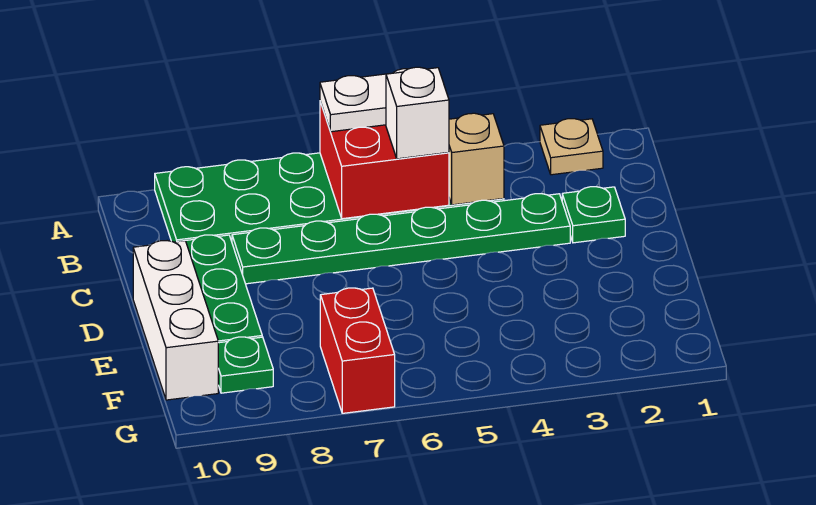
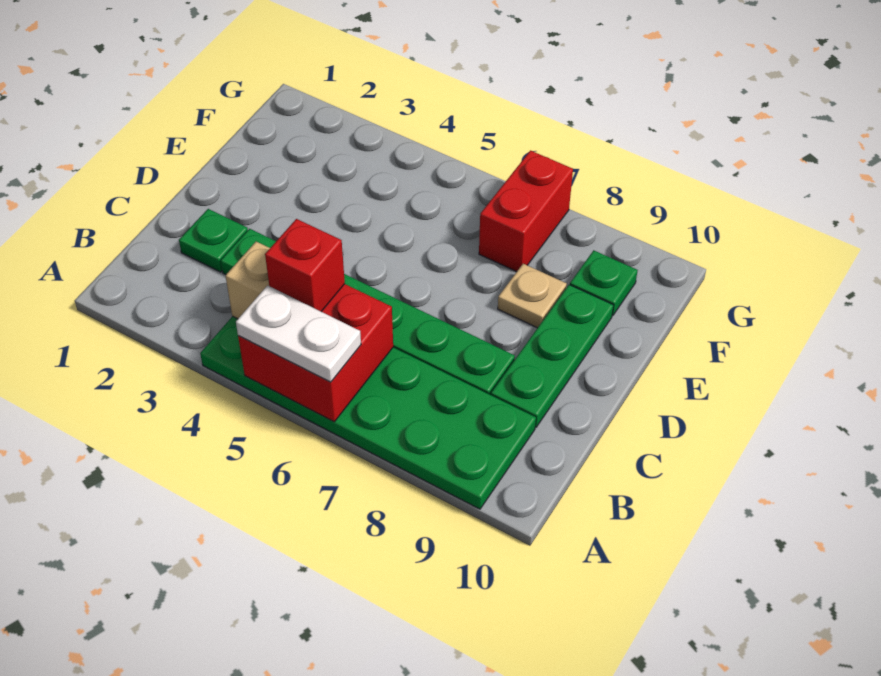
tan 1x1 plate [540,119,603,175] -> tan 1x1 plate moved to [498,264,567,328]
white 1x1 brick [386,67,449,159] -> red 1x1 brick [265,219,345,312]
white 1x3 brick [133,241,218,400] -> none

